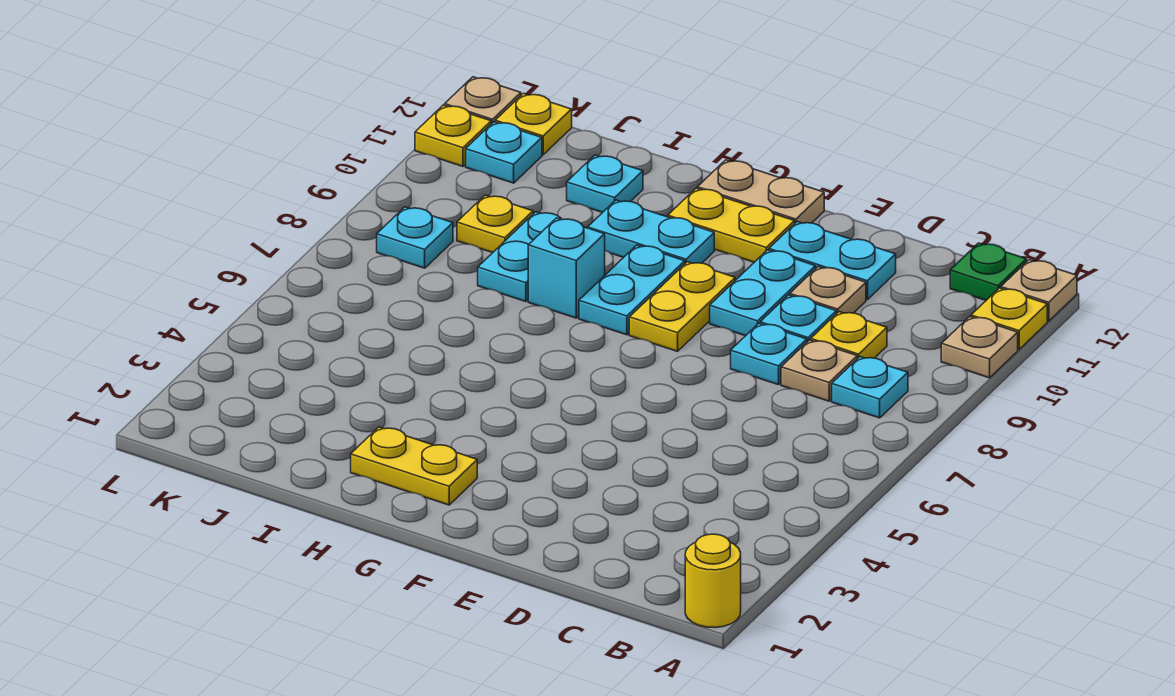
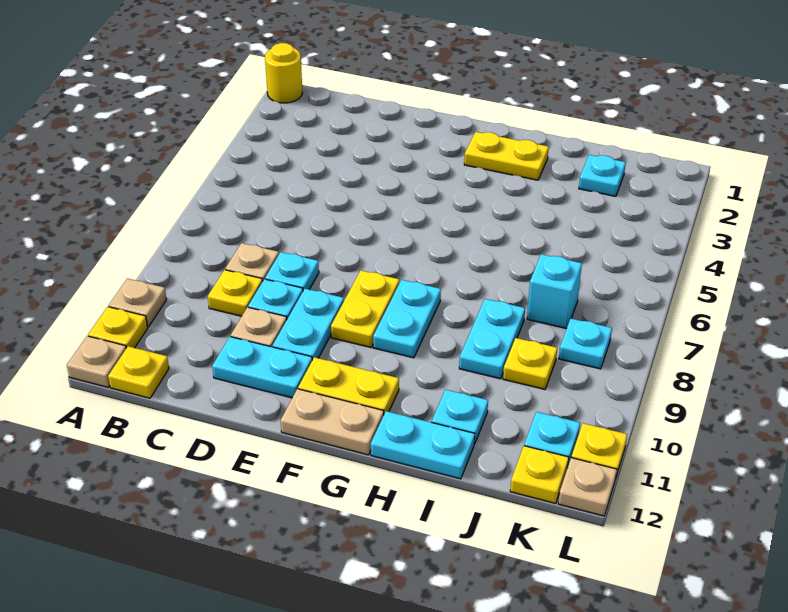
cyan 1x1 plate [832,357,908,418] -> cyan 1x1 plate moved to [579,155,626,196]
green 1x1 plate [950,243,1027,300] -> yellow 1x1 plate [108,346,169,398]
cyan 1x2 plate [588,200,714,263] -> cyan 1x2 plate moved to [371,411,475,479]
cyan 1x1 brick [528,218,605,318] -> cyan 1x1 brick moved to [527,254,582,329]

